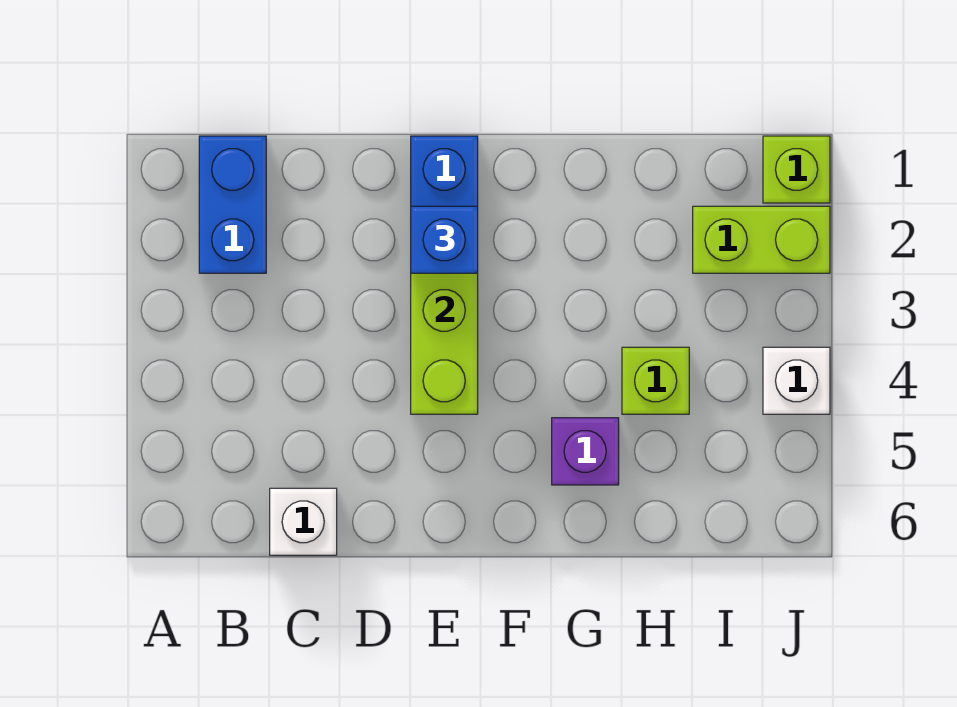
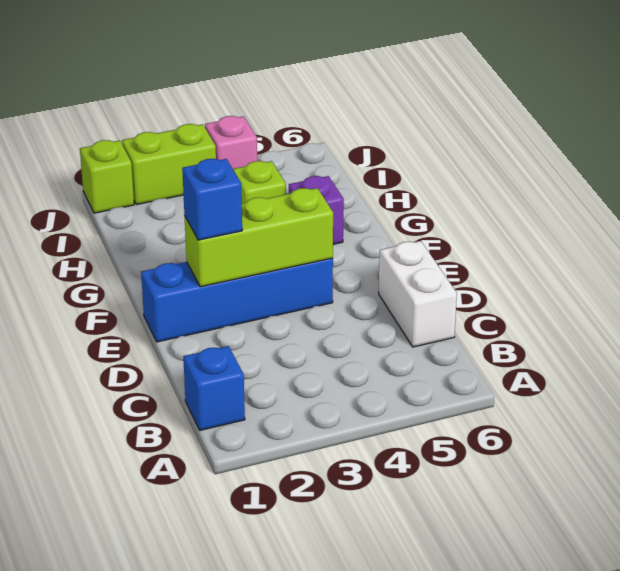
blue 1x2 brick [199,136,266,273] -> blue 1x1 brick [183,346,245,430]
white 1x1 brick [270,488,337,555] -> white 1x2 brick [379,241,457,347]
lime 1x2 brick [693,206,830,273] -> lime 1x2 brick turned to [122,124,216,205]
white 1x1 brick [763,347,830,414] -> pink 1x1 brick [205,116,257,169]

